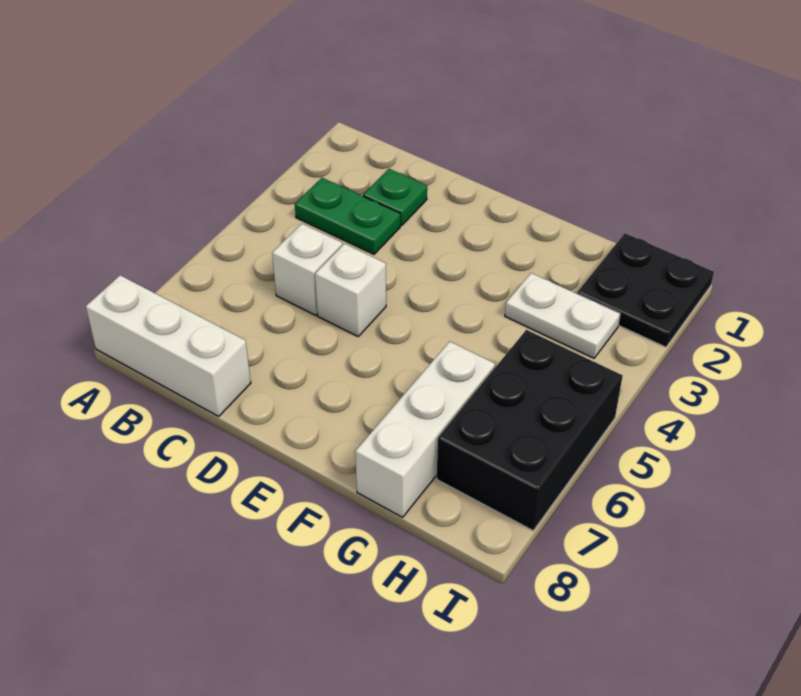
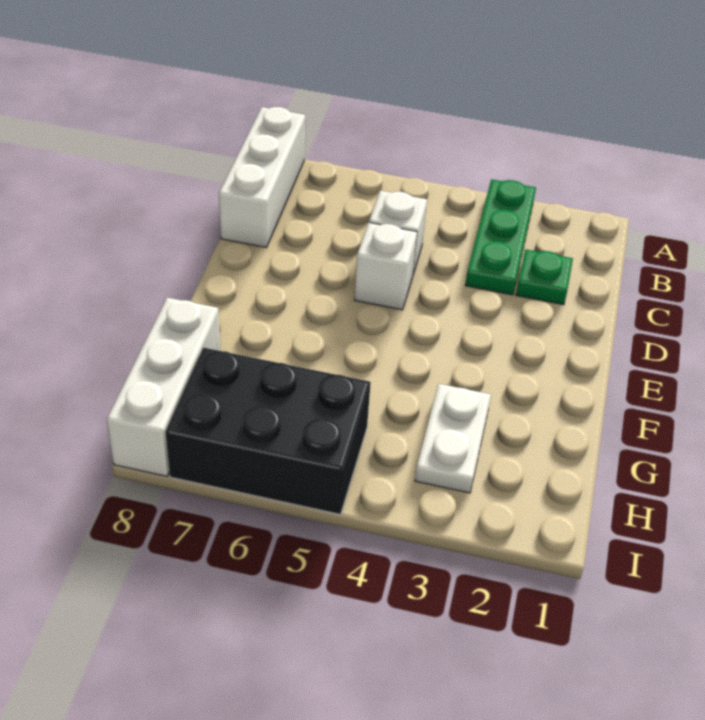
green 1x2 plate [295,178,400,254] -> green 1x3 plate [465,179,536,295]
white 1x3 brick [355,341,495,517] -> white 1x3 brick turned to [107,298,220,476]
black 2x2 plate [577,233,714,347] -> none

